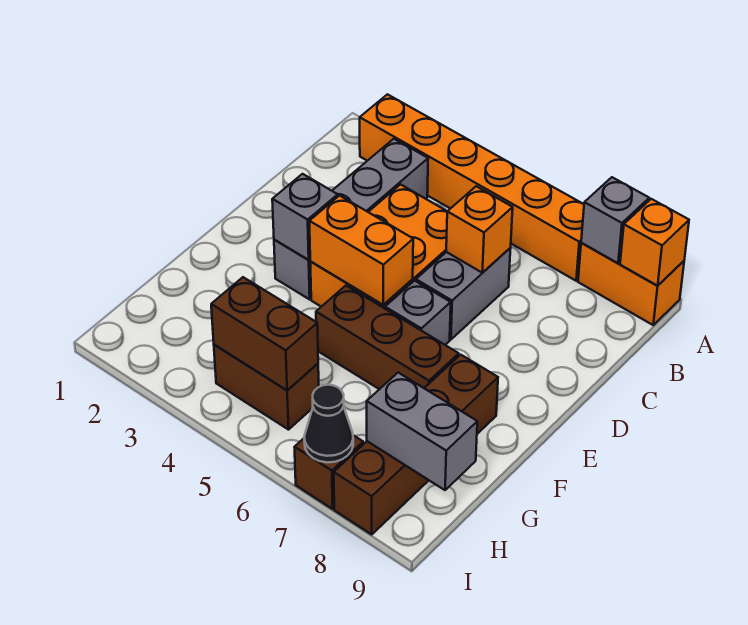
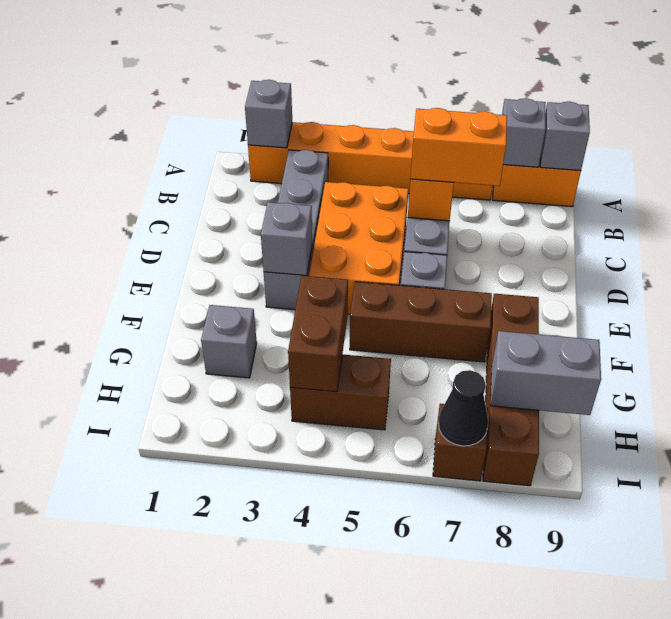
none -> grey 1x1 brick [245,80,292,148]
orange 1x1 brick [620,199,689,286] -> grey 1x1 brick [540,101,590,171]
orange 1x2 brick [309,196,413,305] -> orange 1x2 brick moved to [410,108,507,186]
none -> grey 1x1 brick [201,305,257,378]
brown 1x2 brick [211,277,318,390] -> brown 1x2 brick turned to [288,275,348,392]

